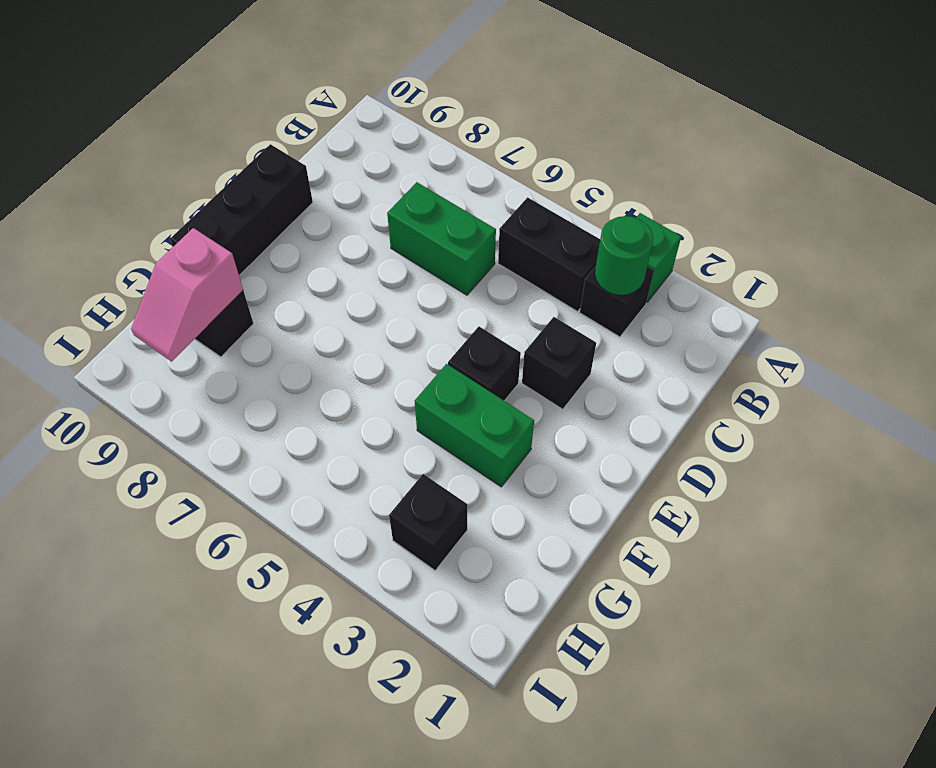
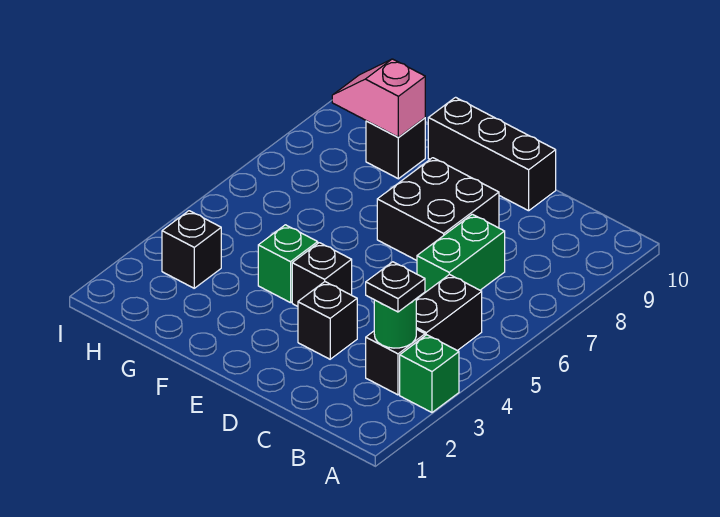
none -> black 1x1 plate [366,262,425,312]
none -> black 2x2 brick [377,158,499,260]
green 1x2 brick [415,364,534,487] -> green 1x1 brick [258,225,318,303]

